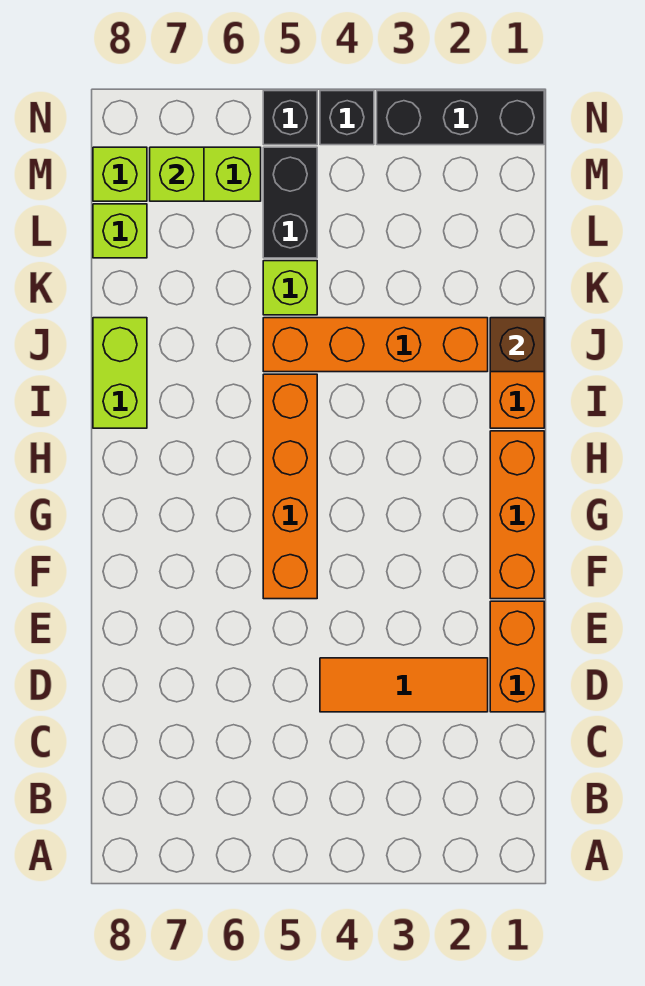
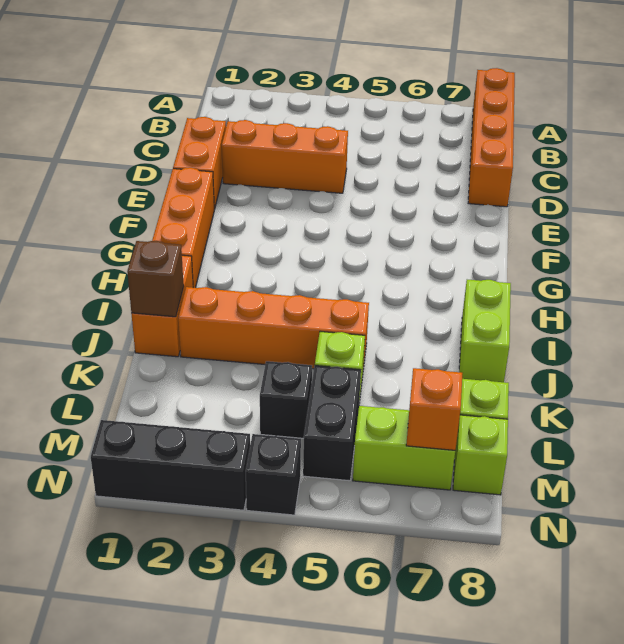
orange 1x3 tile [320,658,488,712] -> orange 1x3 brick [222,120,348,193]
orange 1x4 brick [263,374,317,599] -> orange 1x4 brick moved to [468,68,515,207]
lime 1x1 brick [150,147,204,201] -> orange 1x1 brick [406,368,462,450]
black 1x1 brick [263,91,317,145] -> black 1x1 brick moved to [260,361,312,438]

